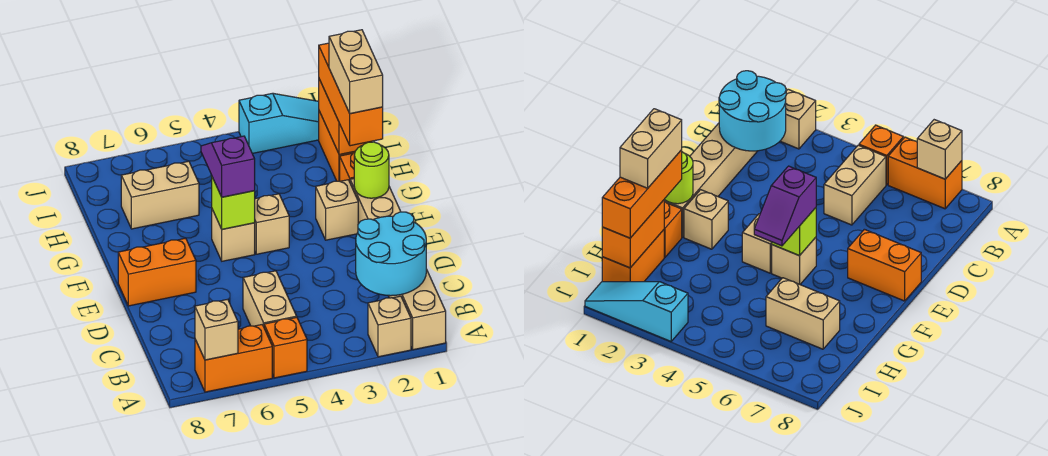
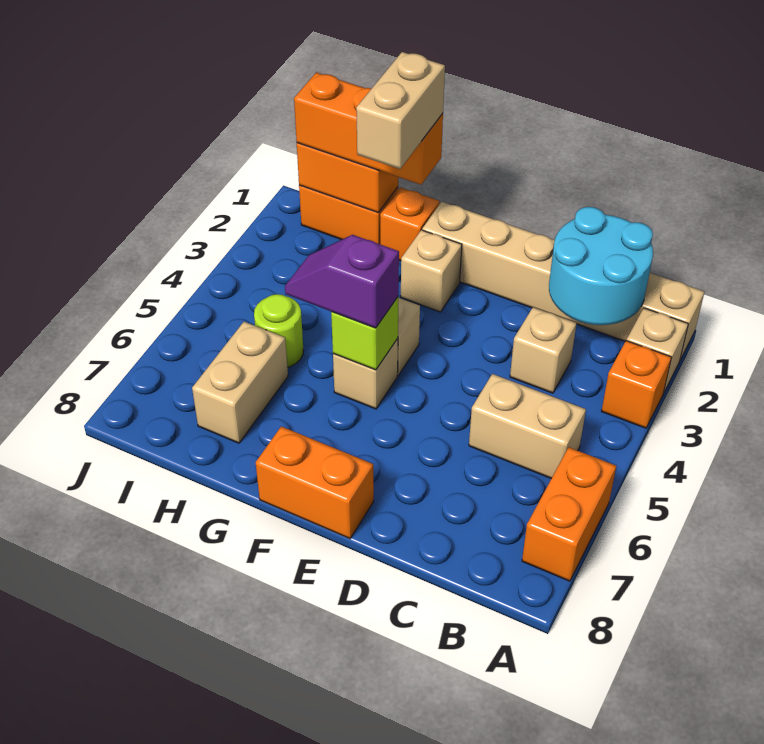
orange 1x1 brick [264,317,307,378] -> orange 1x1 brick moved to [602,341,671,428]
tan 1x1 brick [195,299,238,360] -> tan 1x1 brick moved to [510,307,577,393]
orange 1x2 brick [118,238,196,306] -> orange 1x2 brick turned to [256,426,374,539]
lime 1x1 round brick [354,142,389,198] -> lime 1x1 round brick moved to [254,294,303,367]
tan 1x2 brick [329,30,383,114] -> tan 1x2 brick turned to [356,52,445,169]
cyan 1x3 slope [239,93,319,153] -> none

